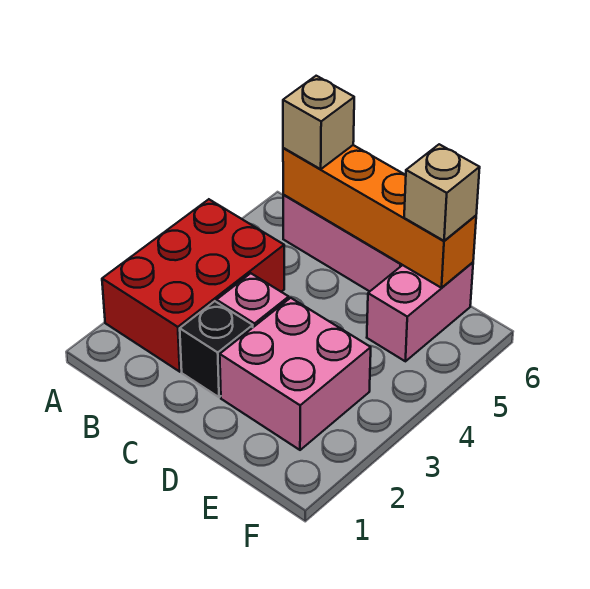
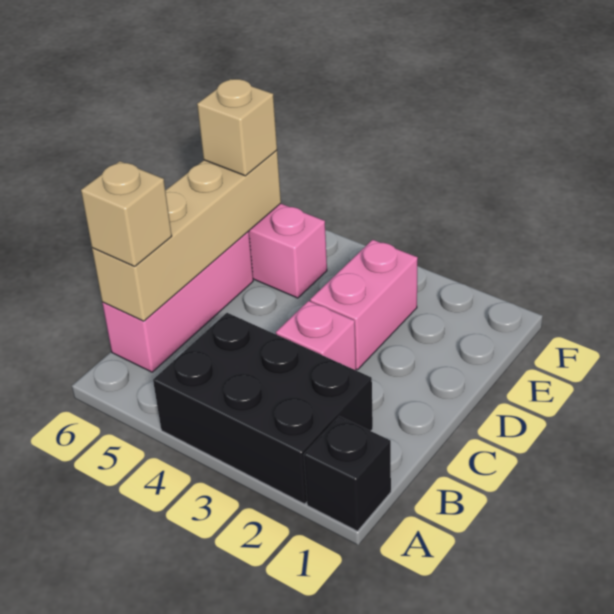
red 2x3 brick [102,199,284,372] -> black 2x3 brick [153,313,373,504]
orange 1x4 brick [283,145,476,288] -> tan 1x4 brick [92,150,281,321]
black 1x1 brick [180,301,253,397] -> black 1x1 brick moved to [304,416,391,531]
pink 2x2 brick [220,298,371,450] -> pink 1x2 brick [310,240,418,370]

